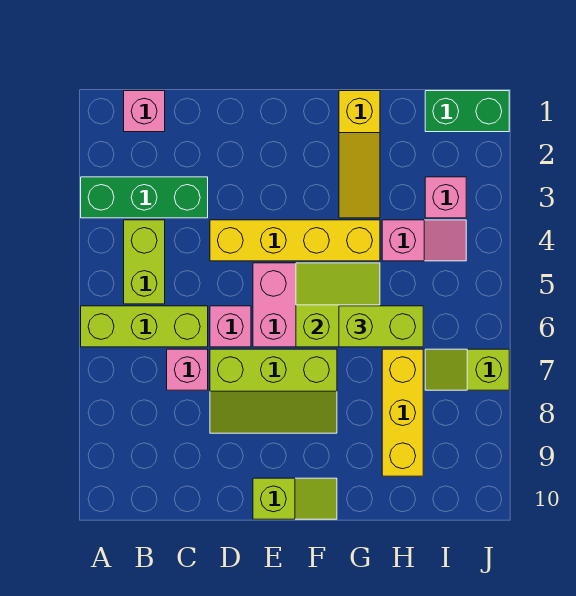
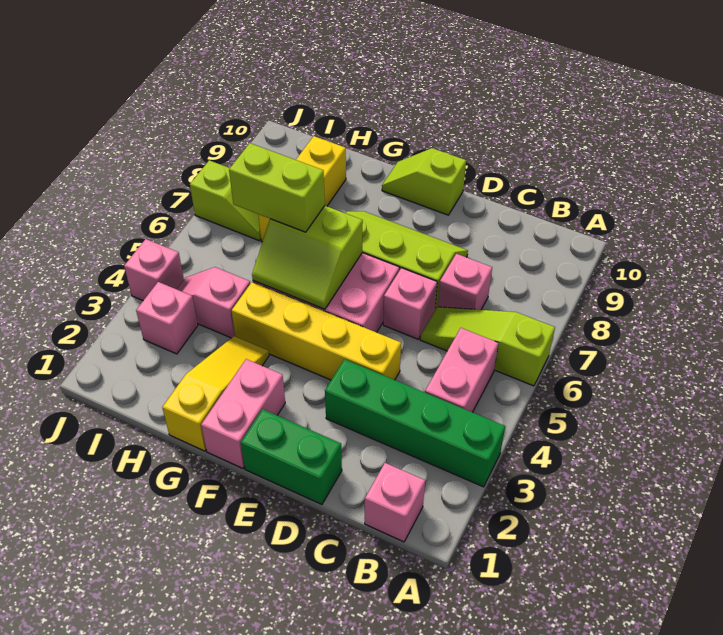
green 1x3 brick [81,177,208,218] -> green 1x4 brick [325,359,505,487]
lime 1x3 brick [81,306,208,347] -> lime 1x3 slope [420,307,555,386]
lime 1x2 brick [124,220,165,304] -> pink 1x2 brick [425,328,498,412]
none -> pink 1x2 brick [201,359,285,468]
green 1x2 brick [425,91,509,132] -> green 1x2 brick moved to [241,409,342,504]
none -> pink 1x1 brick [124,239,184,300]

